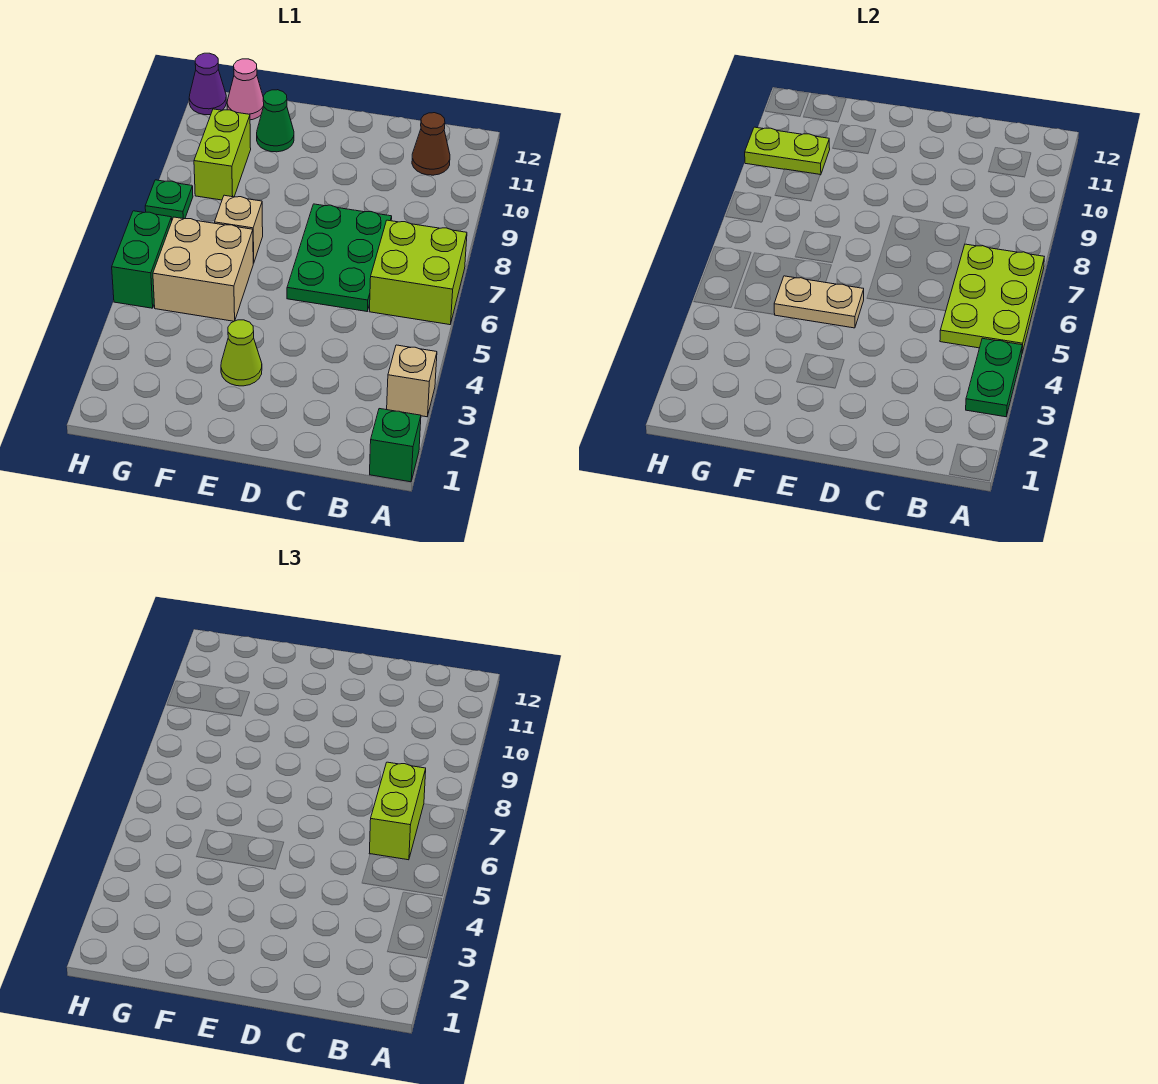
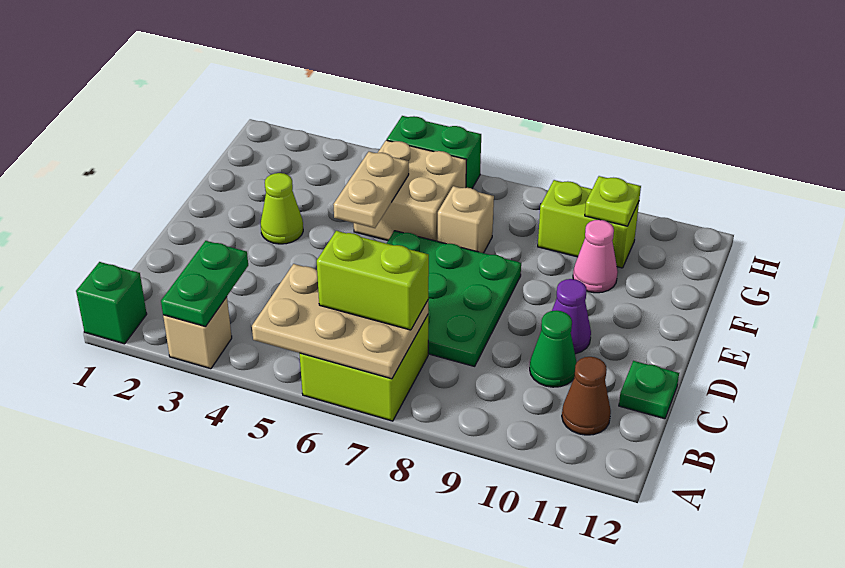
green 1x2 plate [966,338,1022,417] -> green 1x2 plate turned to [161,241,248,327]
lime 2x3 plate [940,244,1044,353] -> tan 2x3 plate [252,264,428,379]
green 2x3 plate [287,204,392,311] -> green 3x3 plate [387,231,521,366]
green 1x1 cone [257,90,294,152] -> green 1x1 cone moved to [530,310,577,387]
lime 1x2 plate [745,127,830,175] -> lime 1x1 plate [585,176,641,226]
pink 1x1 cone [227,59,264,120] -> pink 1x1 cone moved to [573,220,618,293]
green 1x1 plate [145,180,193,220] -> green 1x1 plate moved to [619,361,679,419]
purple 1x1 cone [189,53,226,115] -> purple 1x1 cone moved to [552,279,591,354]

